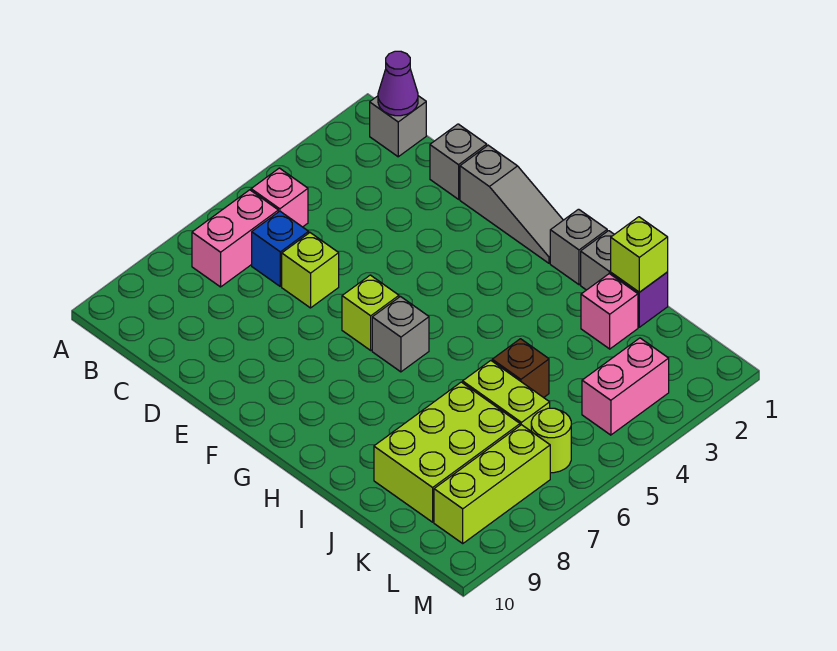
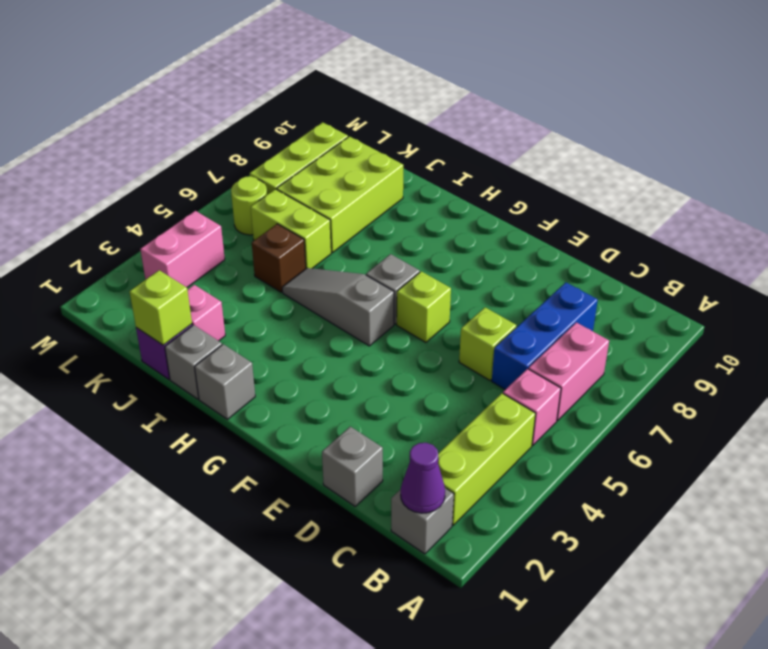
none -> lime 1x3 brick [438,393,536,525]
blue 1x1 brick [252,211,309,286] -> blue 1x3 brick [492,282,598,390]
grey 1x3 slope [460,145,563,263] -> grey 1x3 slope moved to [282,268,394,346]

